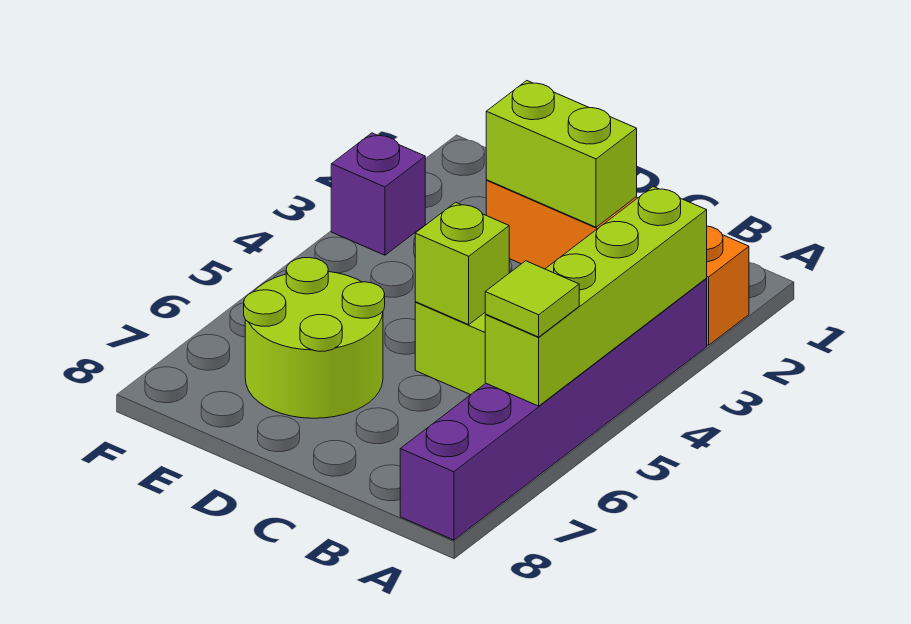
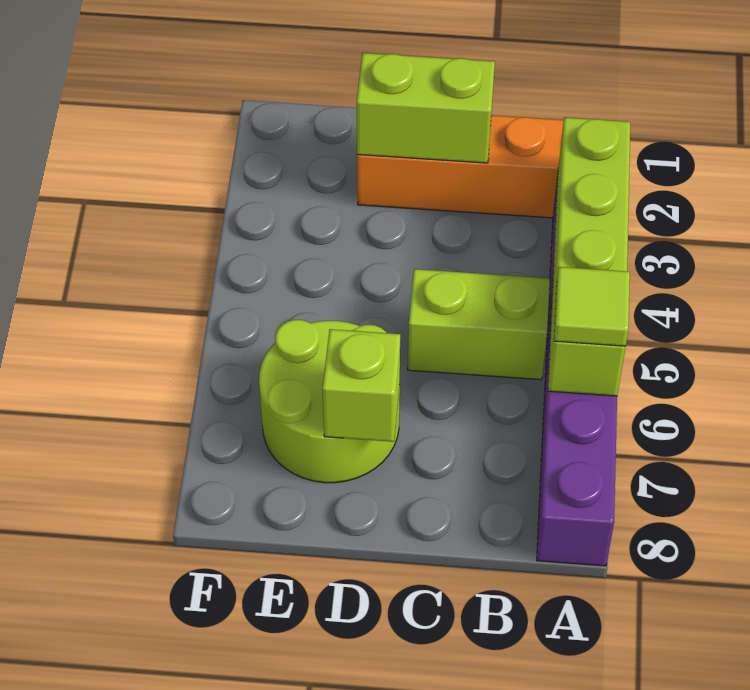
lime 1x1 brick [415,202,509,325] -> lime 1x1 brick moved to [322,329,400,442]
purple 1x1 brick [331,133,425,255] -> none

